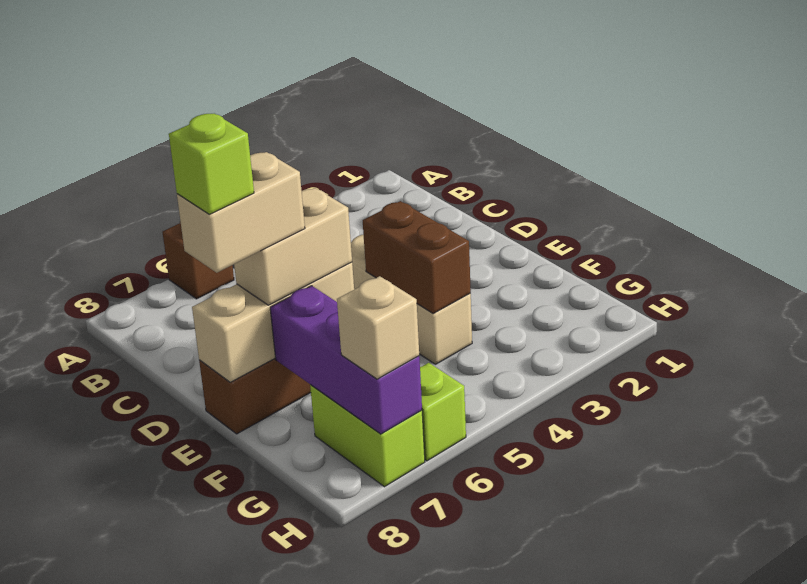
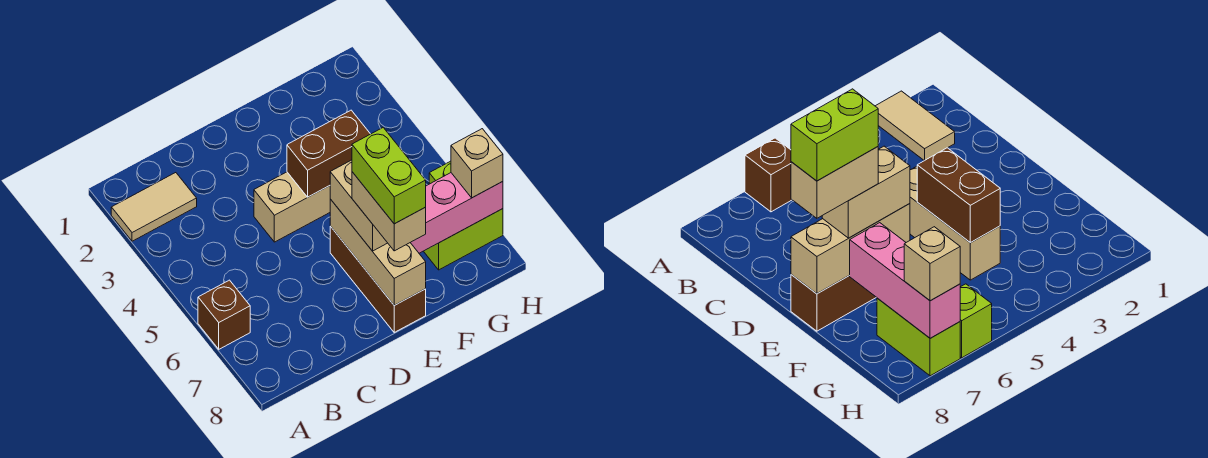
none -> tan 1x2 tile [111,173,197,241]
lime 1x1 brick [169,114,254,214] -> lime 1x2 brick [352,128,426,224]
purple 1x3 brick [270,286,422,434] -> pink 1x3 brick [411,173,503,253]

